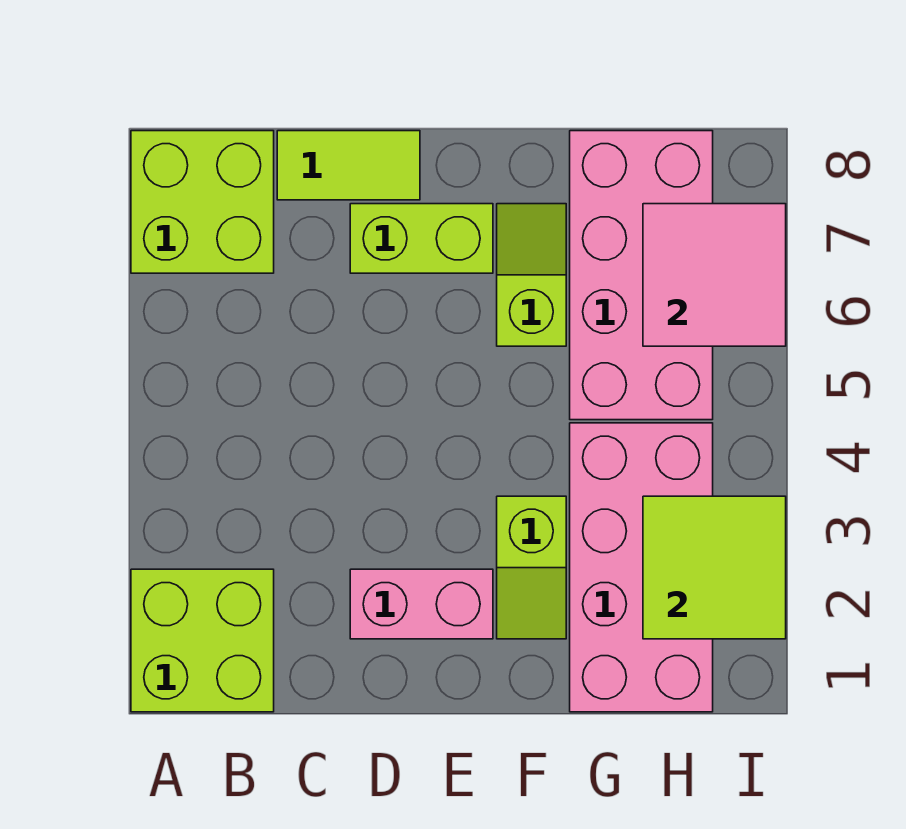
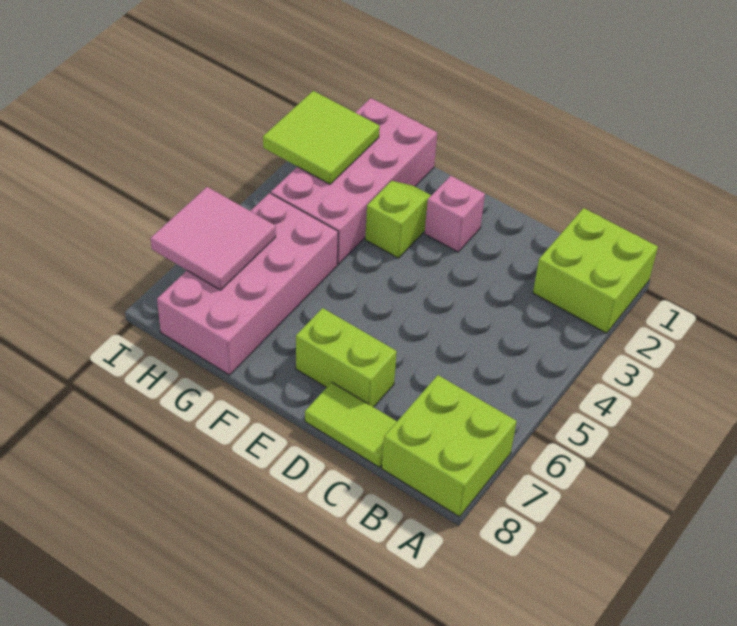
pink 1x2 brick [350,569,493,639] -> pink 1x1 brick [425,176,485,252]
lime 1x2 slope [497,204,566,346] -> none

